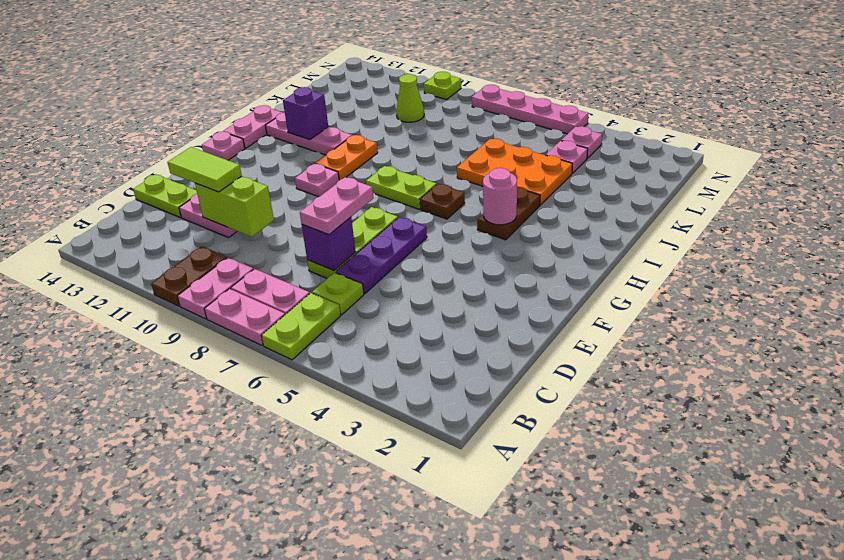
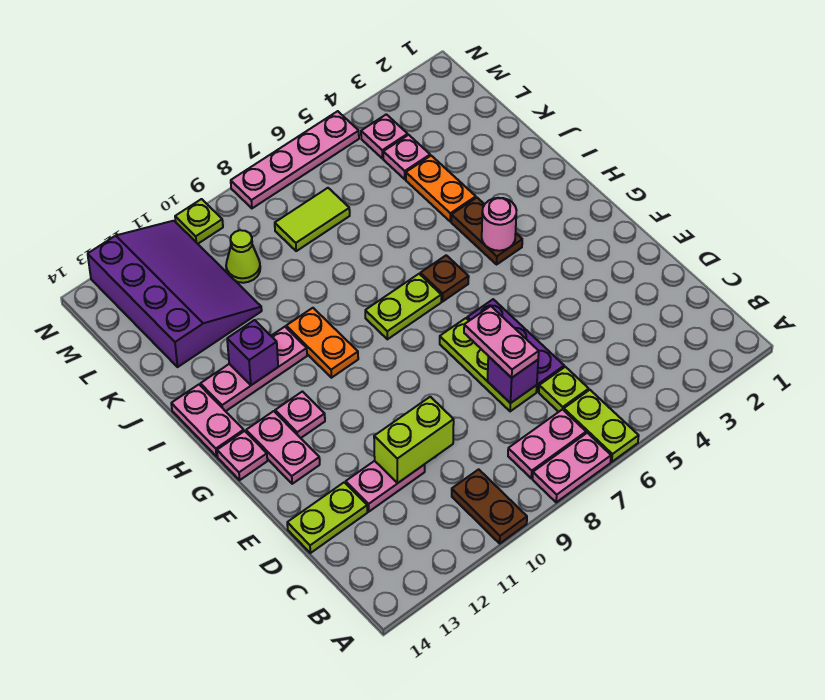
pink 1x2 plate [177,258,253,319] -> pink 1x2 plate moved to [246,411,320,484]
lime 1x2 tile [167,147,242,192] -> lime 1x2 tile moved to [275,188,350,251]
pink 1x1 plate [295,164,339,197] -> pink 1x1 plate moved to [275,392,325,438]
orange 2x3 plate [457,139,572,205] -> orange 1x2 plate [406,156,476,221]
none -> purple 3x4 slope [88,221,262,367]

